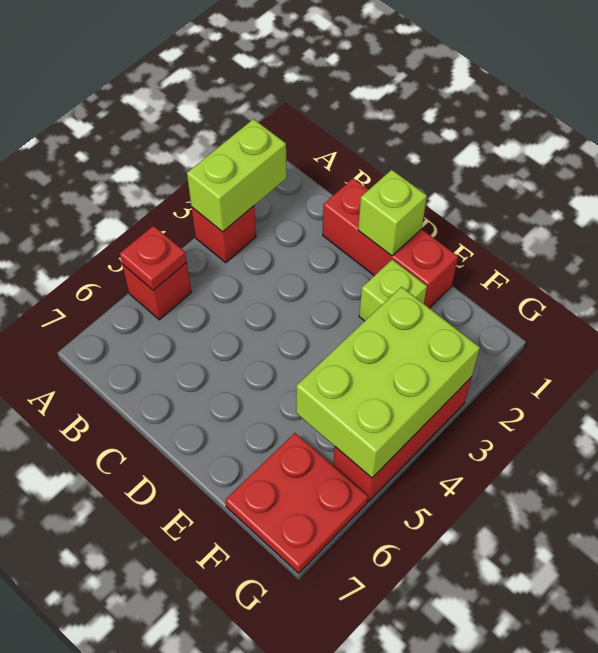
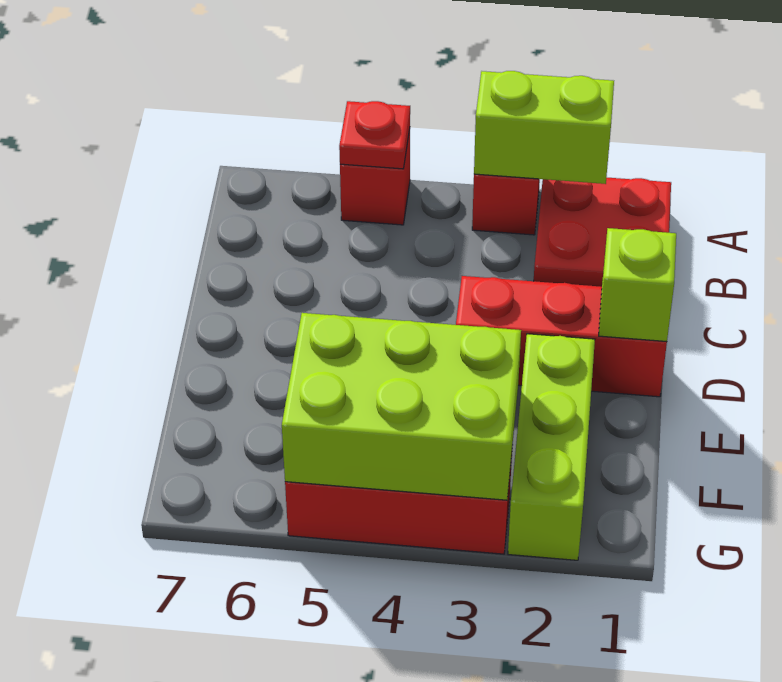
red 1x3 brick [323,178,458,308] -> red 1x3 brick turned to [456,276,667,397]
lime 1x1 brick [359,259,427,321] -> lime 1x3 brick [508,334,595,560]
red 2x2 plate [225,433,368,573] -> red 2x2 plate moved to [534,177,671,287]

